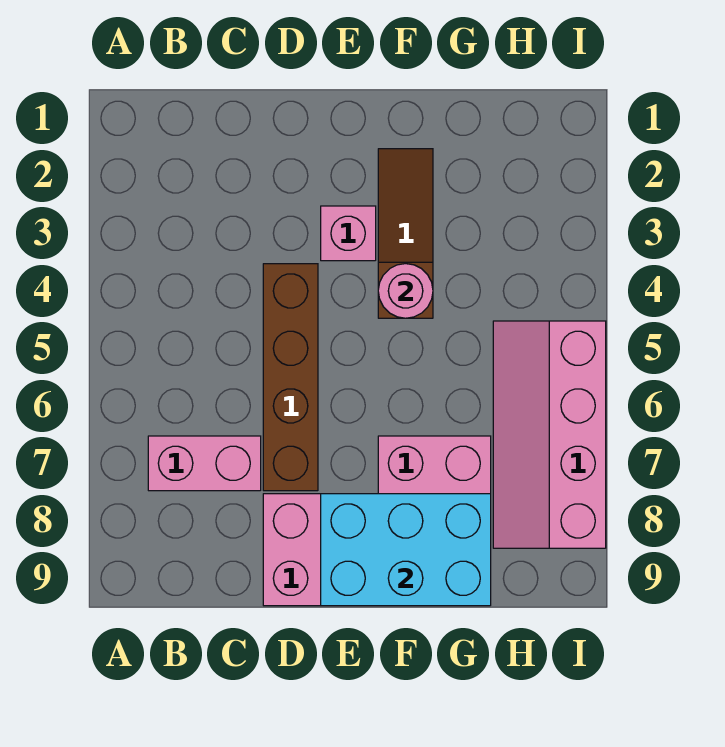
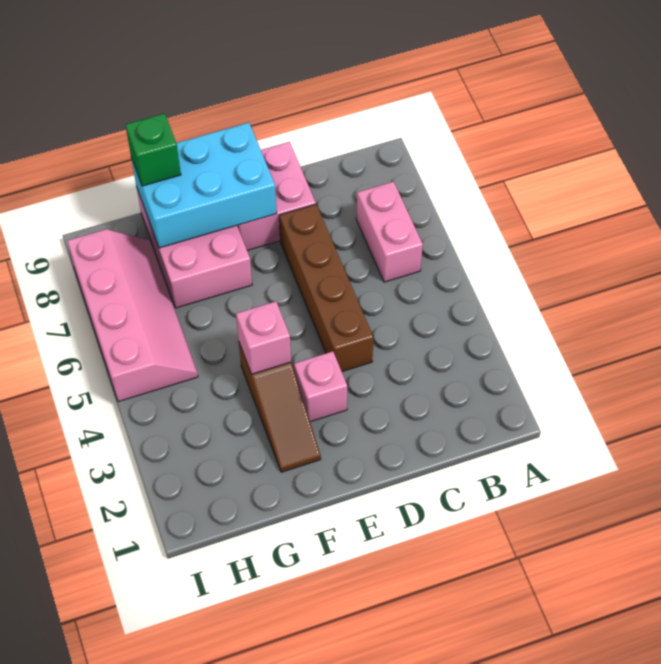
pink 1x2 brick [148,436,261,491] -> pink 1x2 brick turned to [356,182,423,282]
pink 1x1 round brick [378,264,433,318] -> pink 1x1 brick [236,301,291,374]
none -> green 1x1 brick [126,113,181,186]

